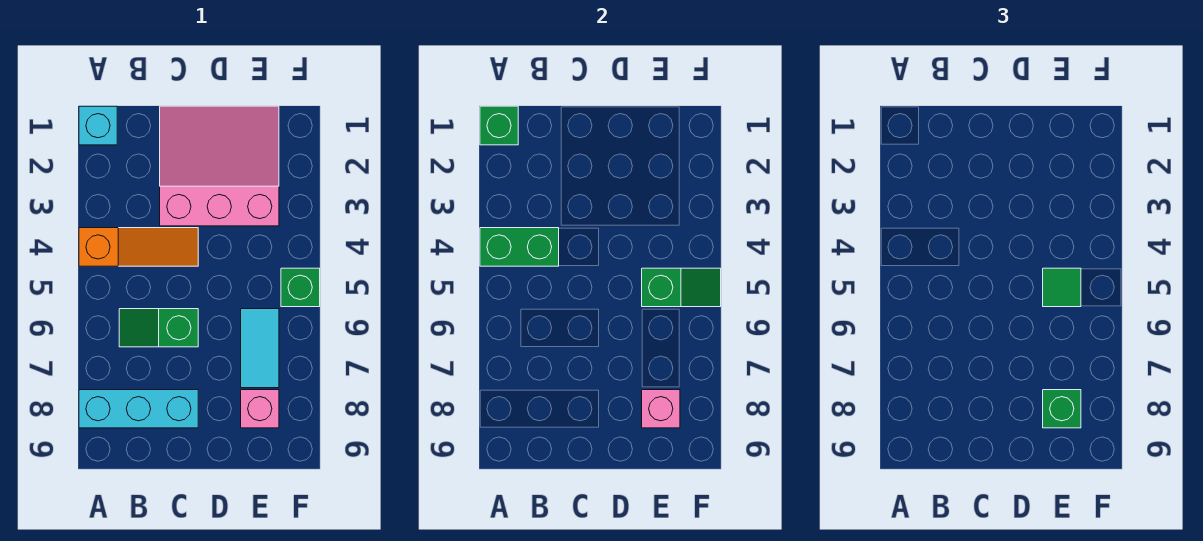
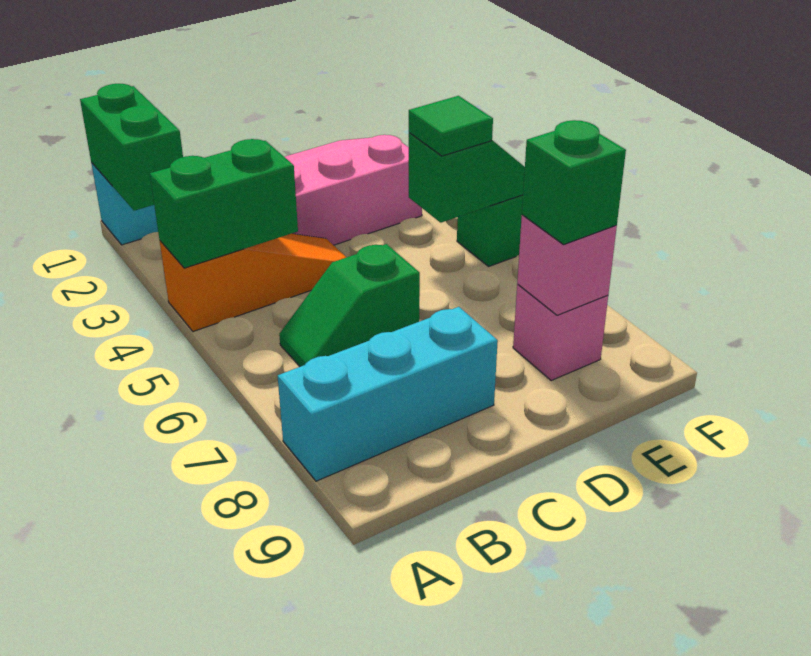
green 1x1 brick [480,106,518,145] -> green 1x2 brick [80,84,183,211]
cyan 1x2 tile [241,309,279,388] -> none

